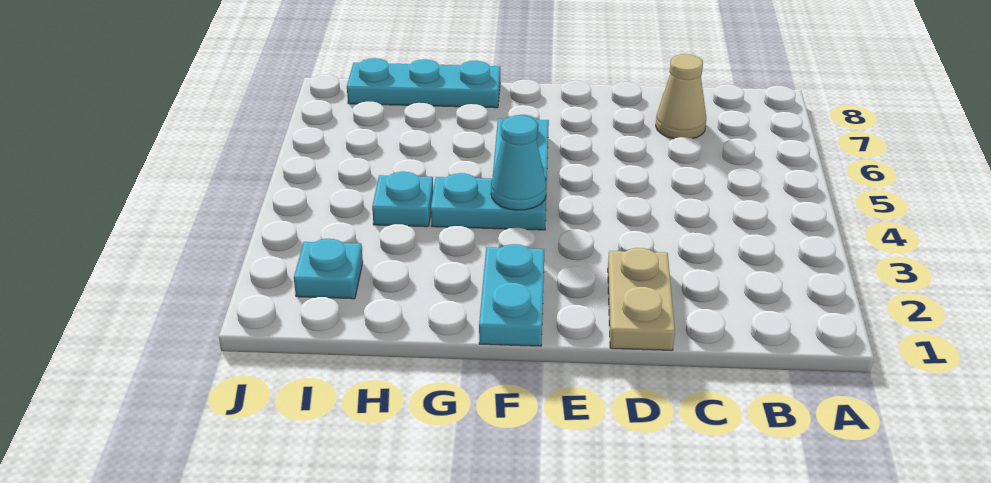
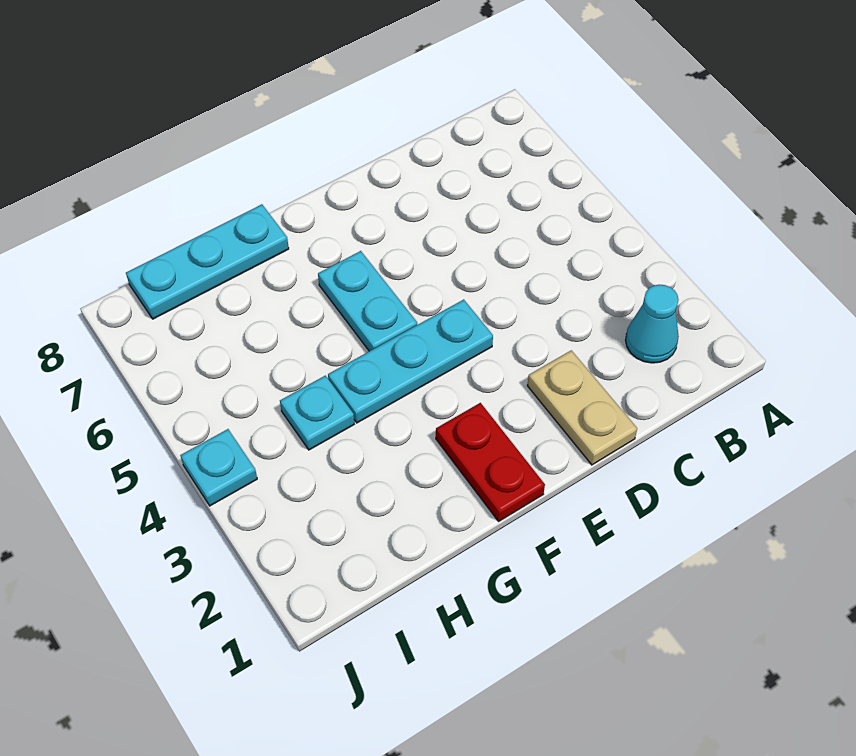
tan 1x1 cone [656,54,706,139] -> none
cyan 1x2 plate [479,244,544,346] -> red 1x2 plate [436,403,545,521]
cyan 1x2 plate [431,173,547,230] -> cyan 1x3 plate [328,300,493,423]
cyan 1x1 cone [491,115,546,210] -> cyan 1x1 cone moved to [625,285,679,363]
cyan 1x1 plate [294,239,363,299] -> cyan 1x1 plate moved to [180,429,257,506]

